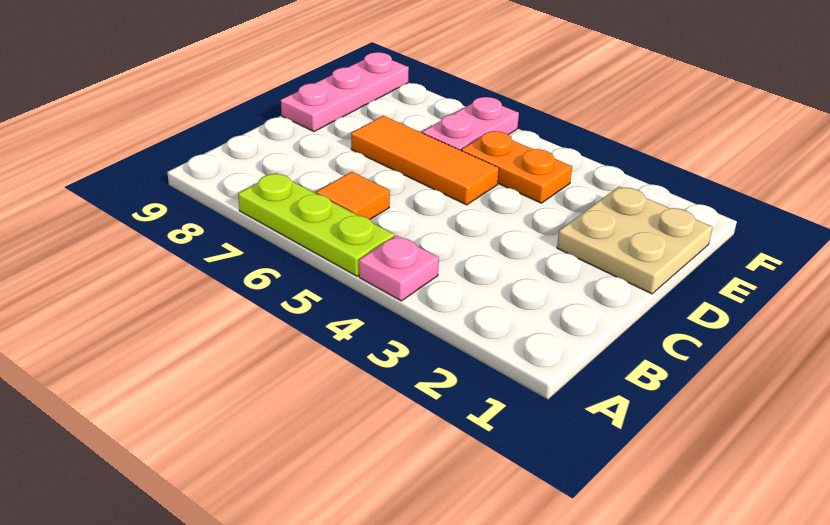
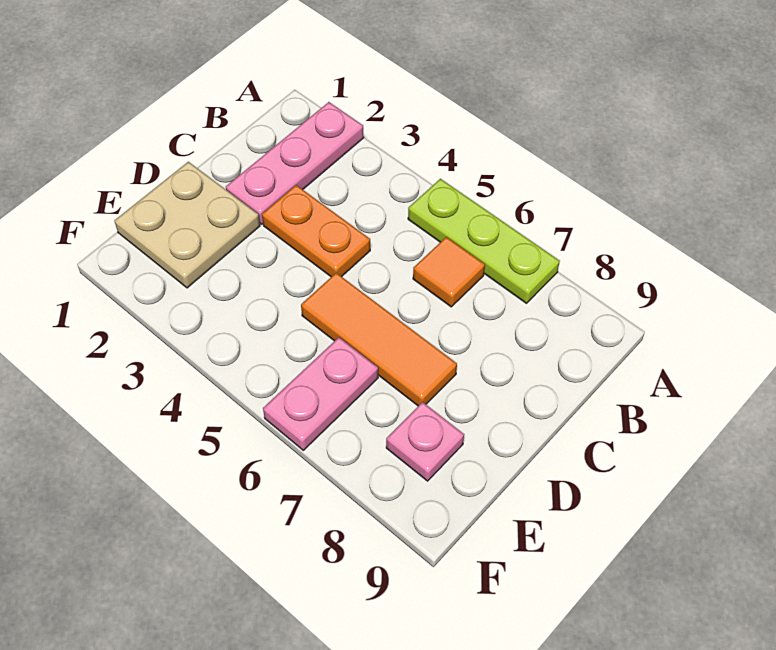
pink 1x1 plate [359,236,439,301] -> pink 1x1 plate moved to [386,402,464,481]
pink 1x3 plate [281,52,409,131] -> pink 1x3 plate moved to [226,102,364,224]
orange 1x2 plate [461,131,572,203] -> orange 1x2 plate moved to [262,185,370,277]

